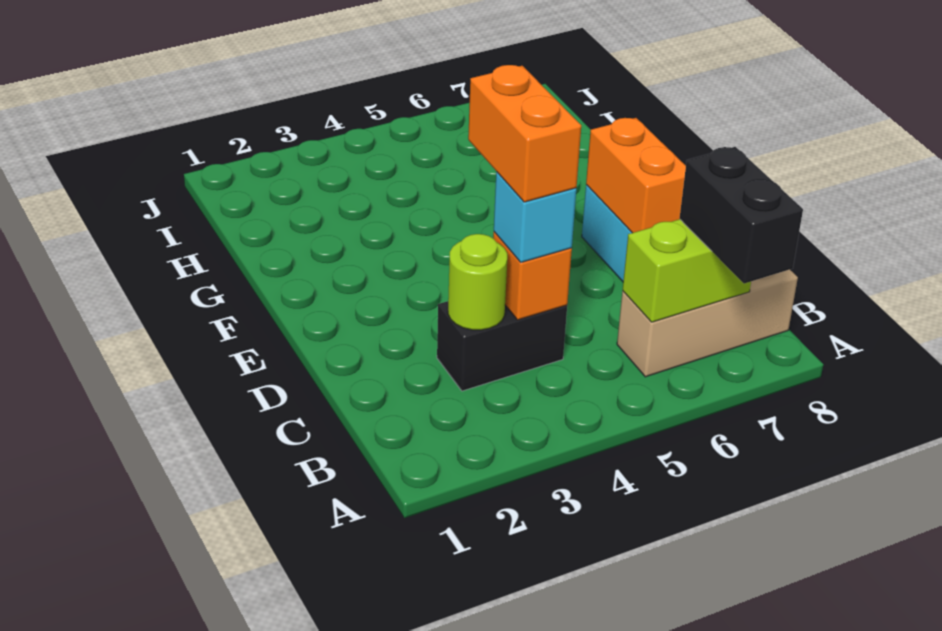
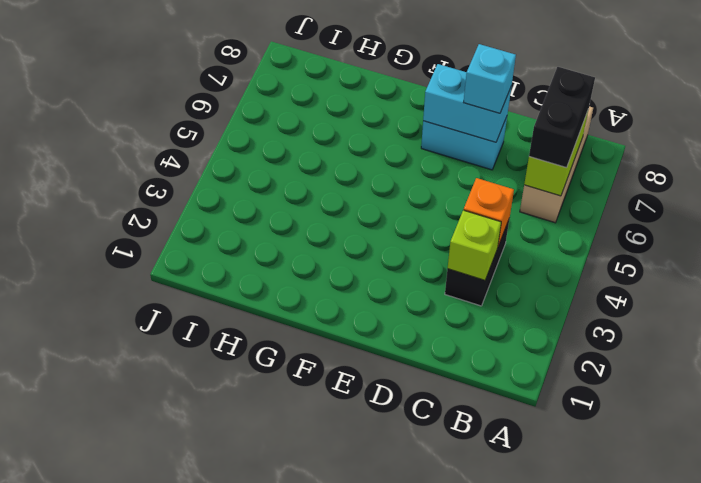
black 1x2 brick [680,147,803,284] -> black 1x2 brick turned to [529,67,595,168]
lime 1x1 round brick [448,234,507,330] -> lime 1x1 brick [448,210,501,280]
cyan 1x1 brick [494,172,576,262] -> cyan 1x1 brick moved to [464,44,516,113]
orange 1x2 brick [468,65,581,202] -> none
orange 1x2 brick [586,118,686,233] -> cyan 1x2 brick [423,64,511,142]

